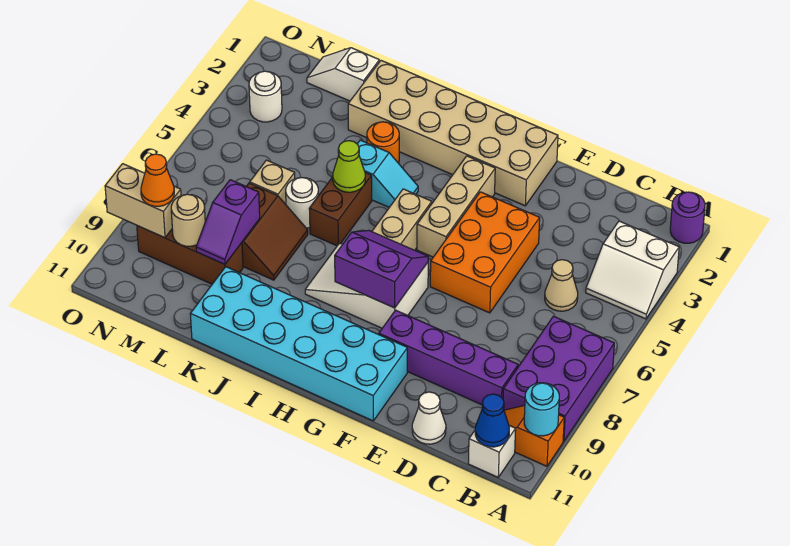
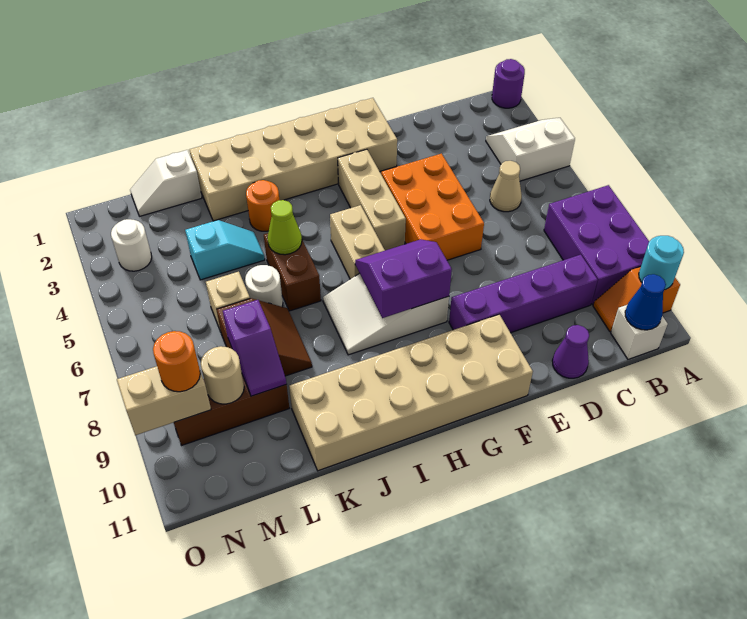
white 2x2 slope [586,221,679,319] -> white 2x2 slope turned to [486,118,575,181]
white 1x1 cone [412,392,446,444] -> purple 1x1 cone [552,325,589,378]
cyan 2x6 brick [190,267,407,421] -> tan 2x6 brick [289,314,533,471]
cyan 1x2 slope [358,140,418,207] -> cyan 1x2 slope moved to [185,220,265,280]
orange 1x1 cone [141,154,174,206] -> orange 1x1 round brick [153,331,200,392]

